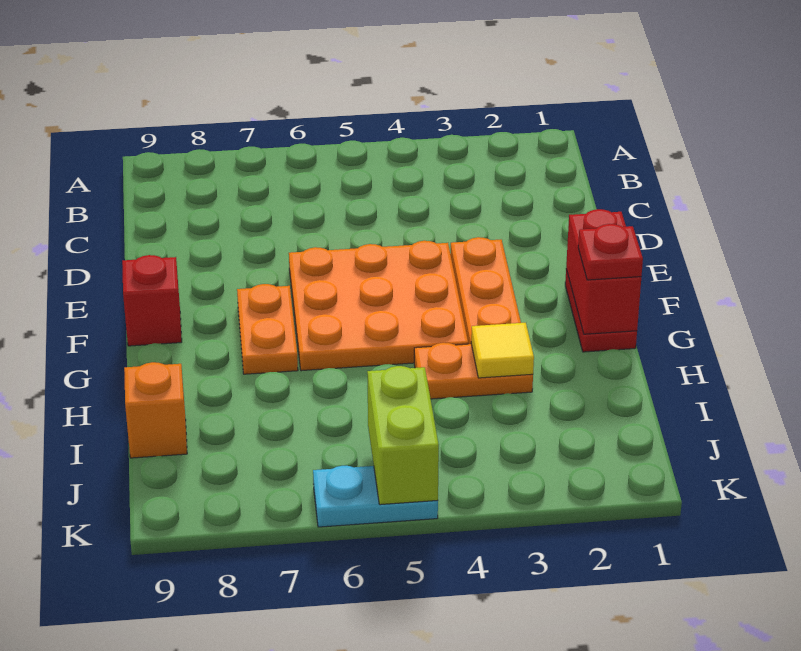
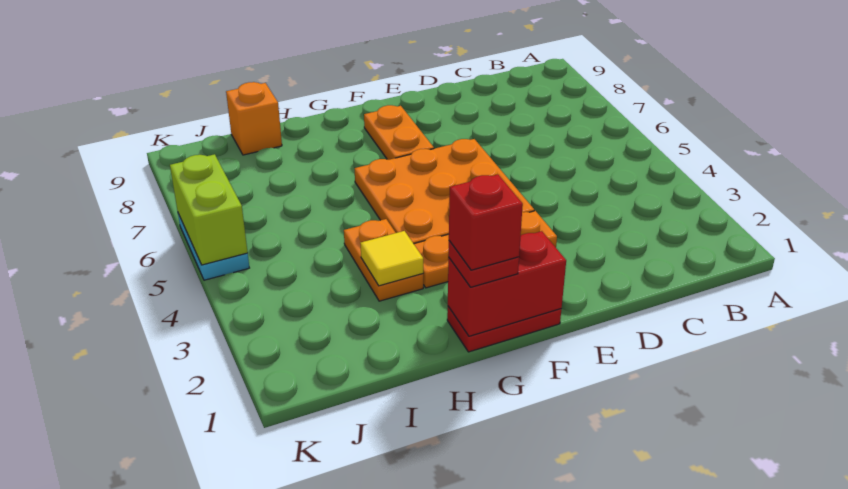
orange 1x2 plate [237,284,298,374] -> orange 1x2 plate turned to [364,105,434,160]
red 1x1 brick [122,255,182,346] -> red 1x1 brick moved to [449,174,523,270]
lime 1x2 brick [367,366,439,505] -> lime 1x2 brick turned to [170,154,248,265]

